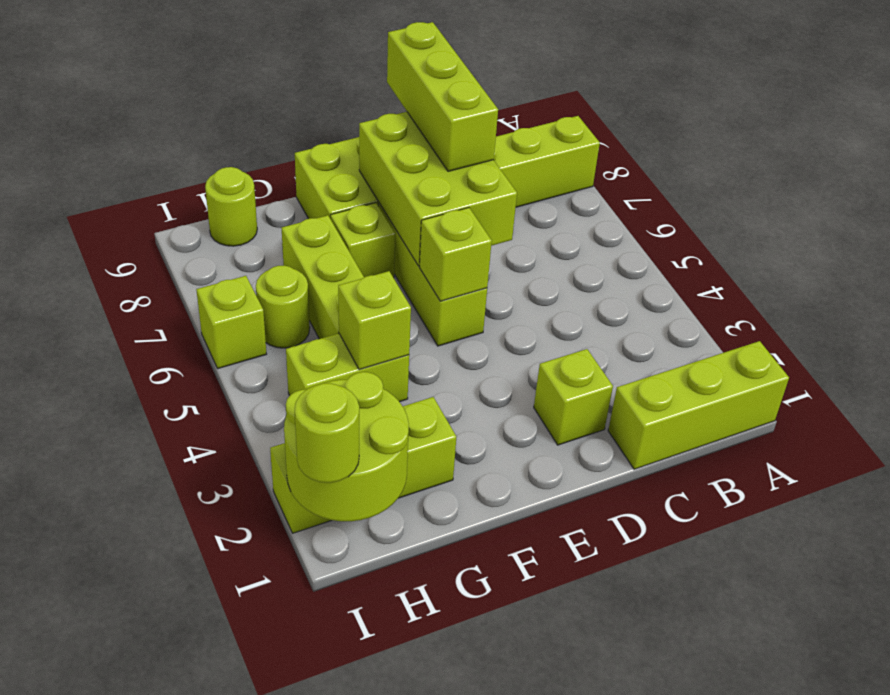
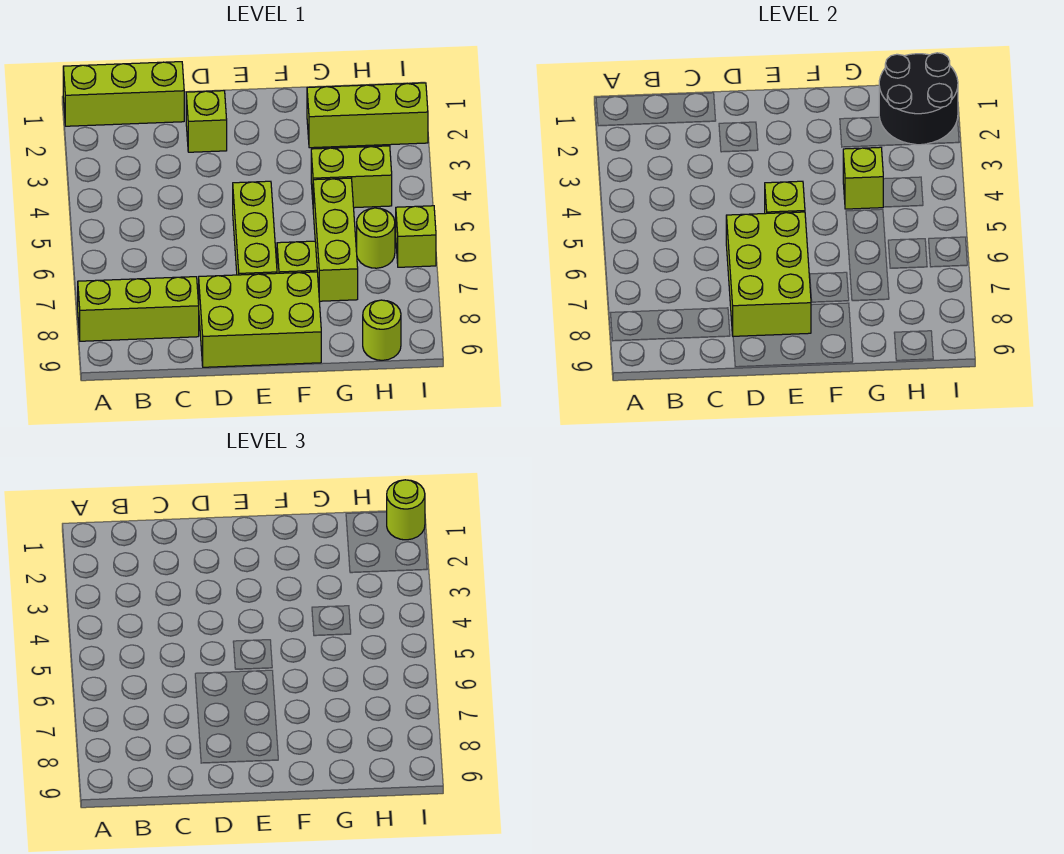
lime 1x3 brick [387,22,498,171] -> none
lime 2x2 round brick [284,372,409,521] -> black 2x2 round brick [879,53,958,145]

